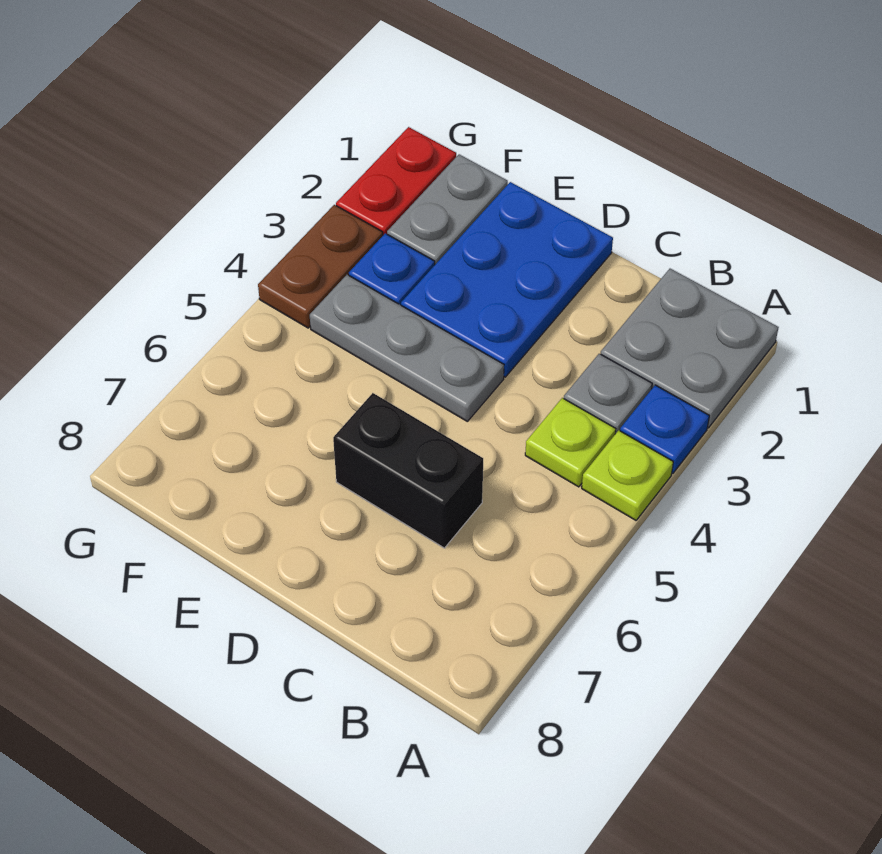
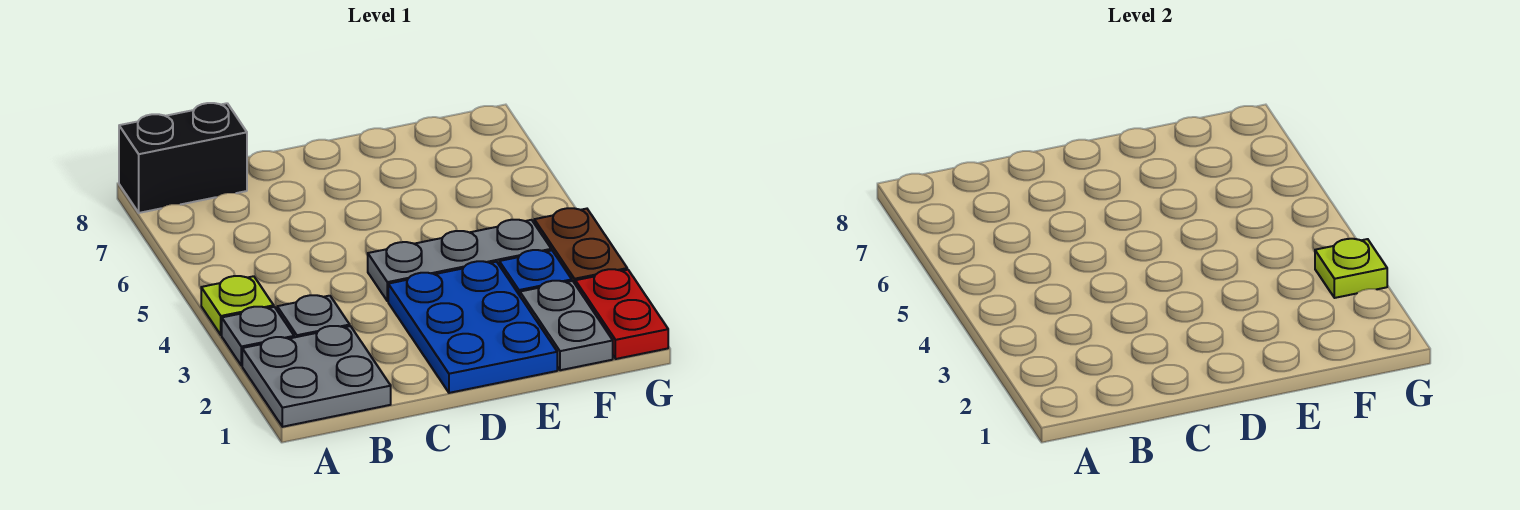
blue 1x1 plate [620,385,709,473] -> grey 1x1 plate [222,307,294,366]
lime 1x1 plate [525,398,616,487] -> lime 1x1 plate moved to [1315,239,1387,298]
black 1x2 brick [333,393,483,548] -> black 1x2 brick moved to [119,103,247,213]

